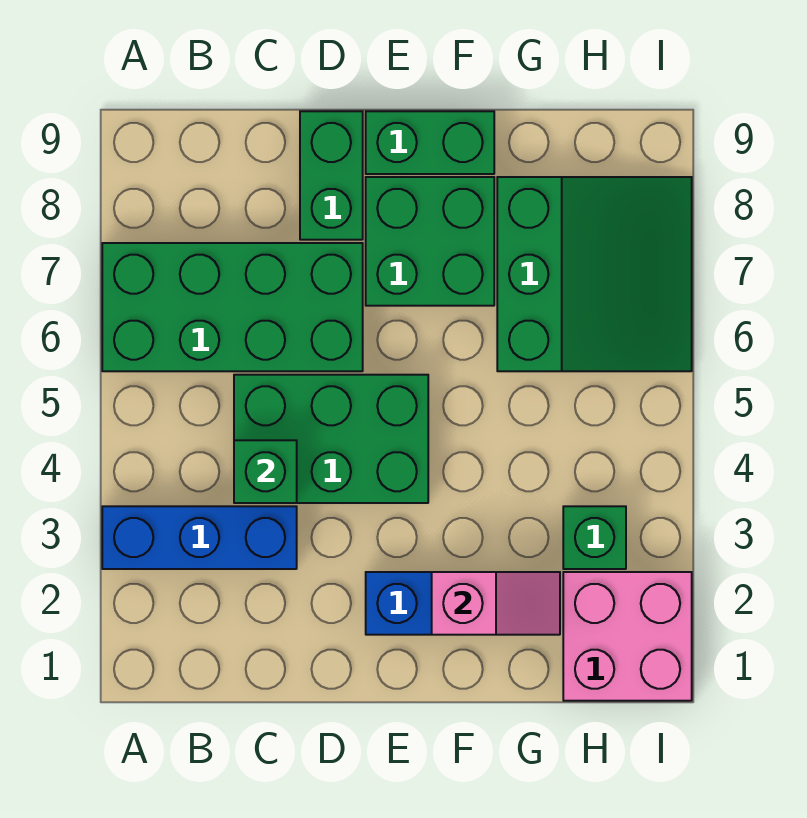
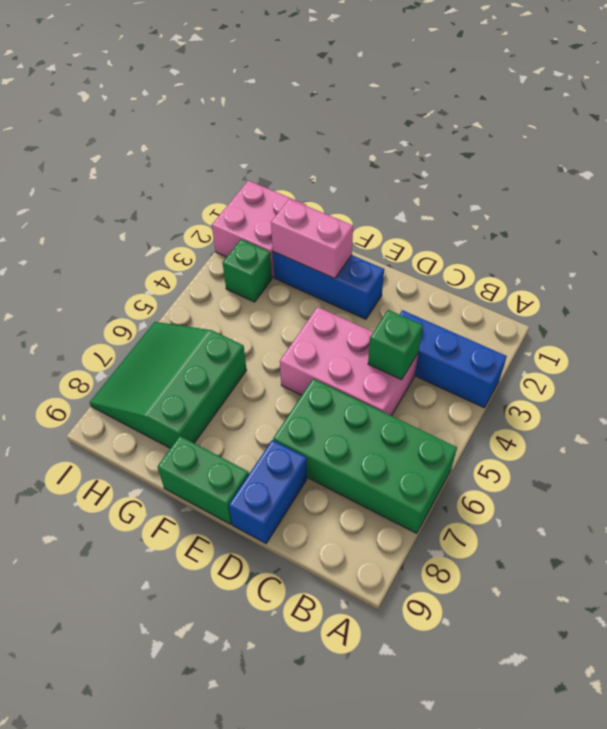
green 2x3 brick [234,375,428,503] -> pink 2x3 brick [280,307,418,416]
green 1x2 brick [300,111,363,240] -> blue 1x2 brick [229,440,307,543]
green 2x2 brick [366,177,494,306] -> none
pink 1x2 slope [432,572,560,635] -> pink 1x2 brick [271,199,353,278]

